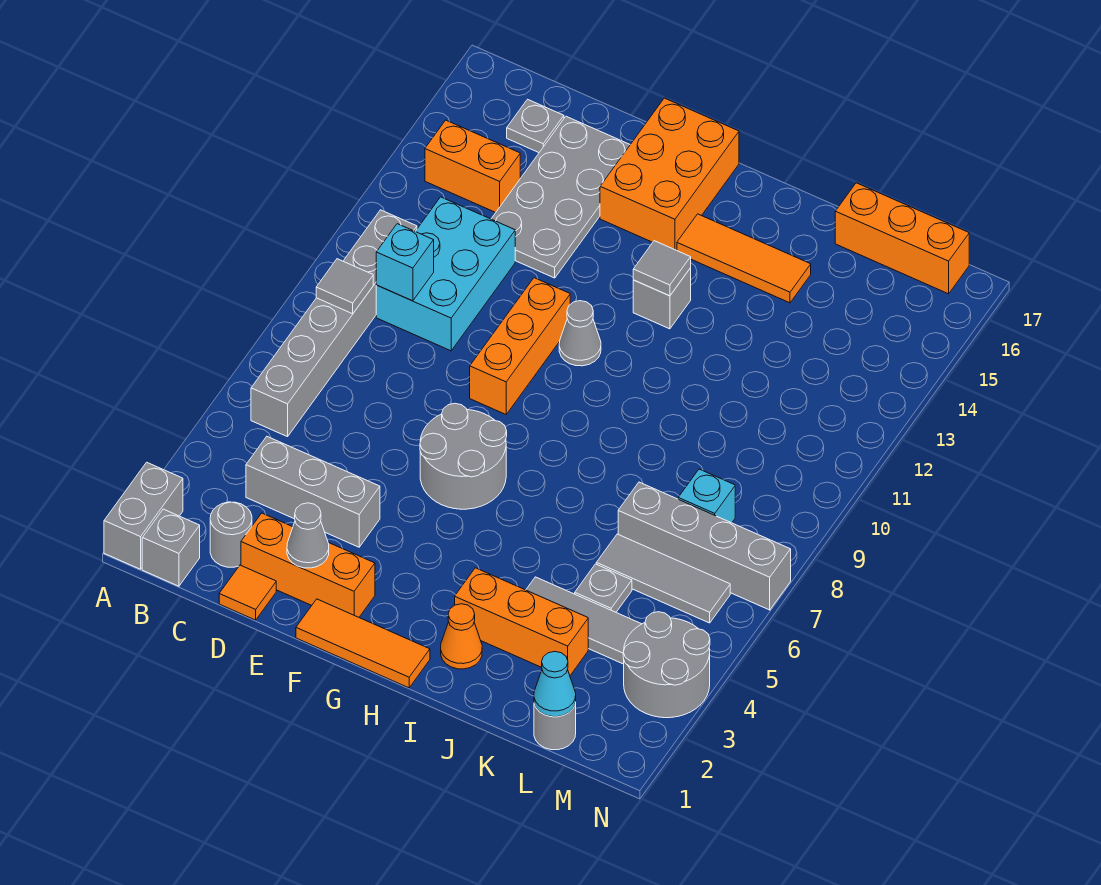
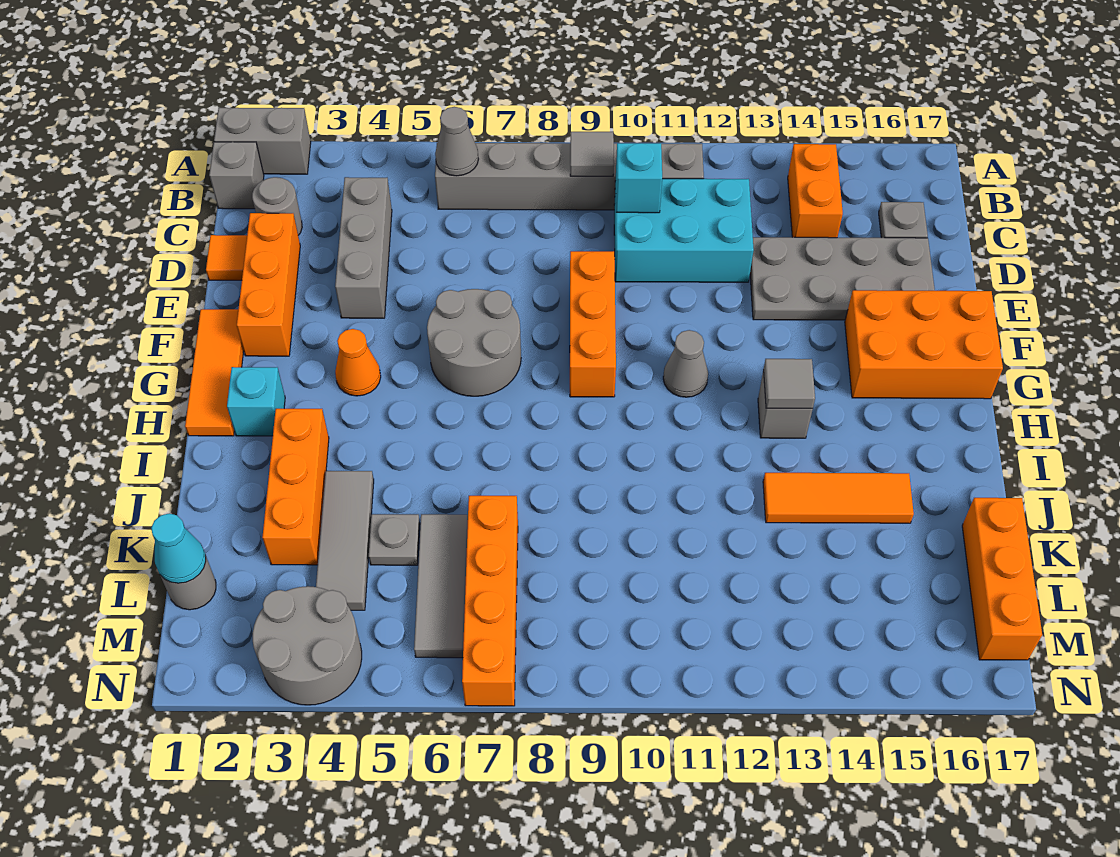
grey 1x1 cone [287,503,329,568] -> grey 1x1 cone moved to [435,107,478,176]
orange 1x3 brick [470,278,570,414] -> orange 1x3 brick turned to [570,251,616,397]
orange 1x3 tile [677,214,811,303] -> orange 1x3 tile turned to [763,473,914,523]
orange 1x1 cone [441,604,482,669] -> orange 1x1 cone moved to [335,329,381,396]
grey 1x4 brick [618,482,791,610] -> orange 1x4 brick [462,496,518,706]
cyan 1x1 brick [678,469,735,523] -> cyan 1x1 brick moved to [227,367,285,436]

